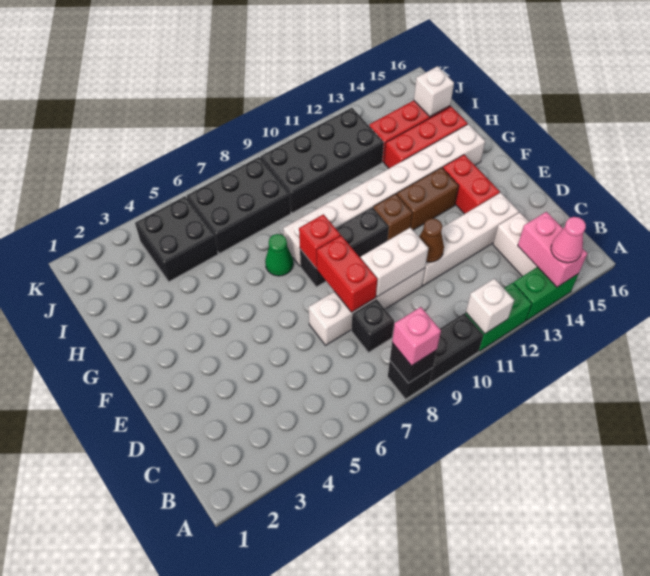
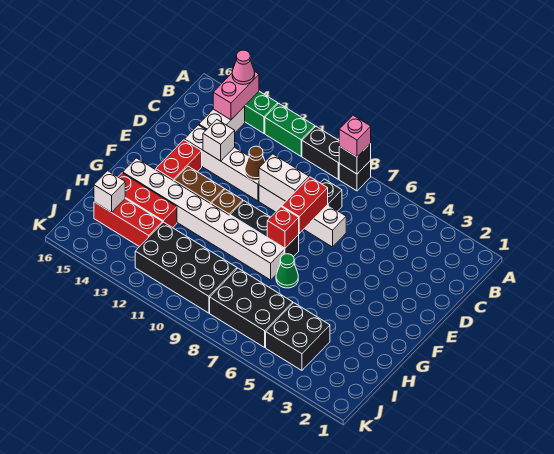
white 1x1 brick [466,278,514,334] -> white 1x1 brick moved to [203,120,235,161]

